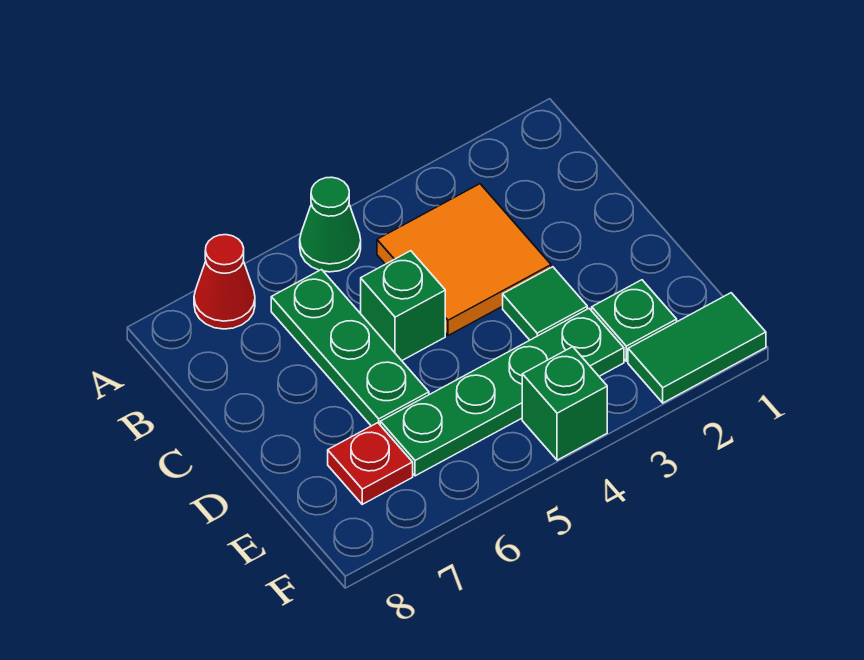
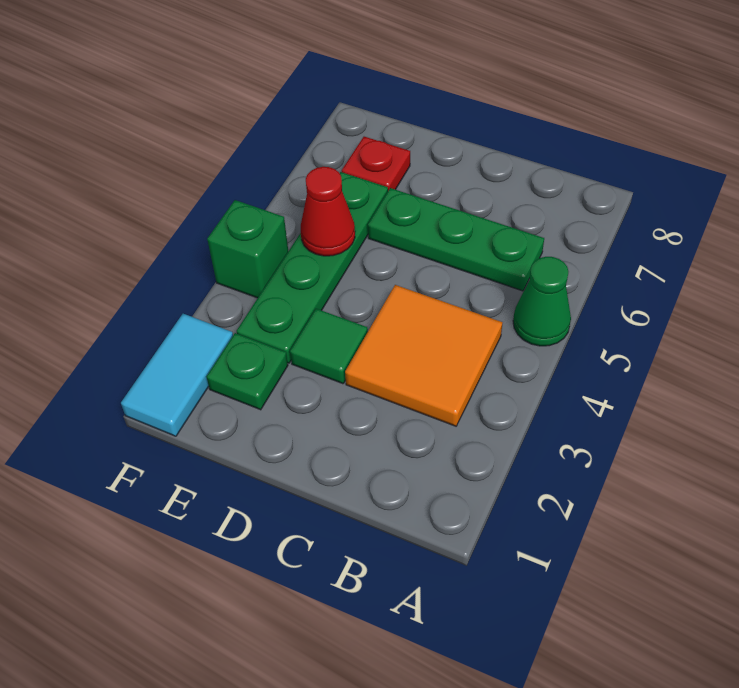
red 1x1 cone [194,235,255,329] -> red 1x1 cone moved to [301,167,355,256]
green 1x1 brick [361,251,445,361] -> none
green 1x2 tile [628,293,766,403] -> cyan 1x2 tile [121,314,233,436]

